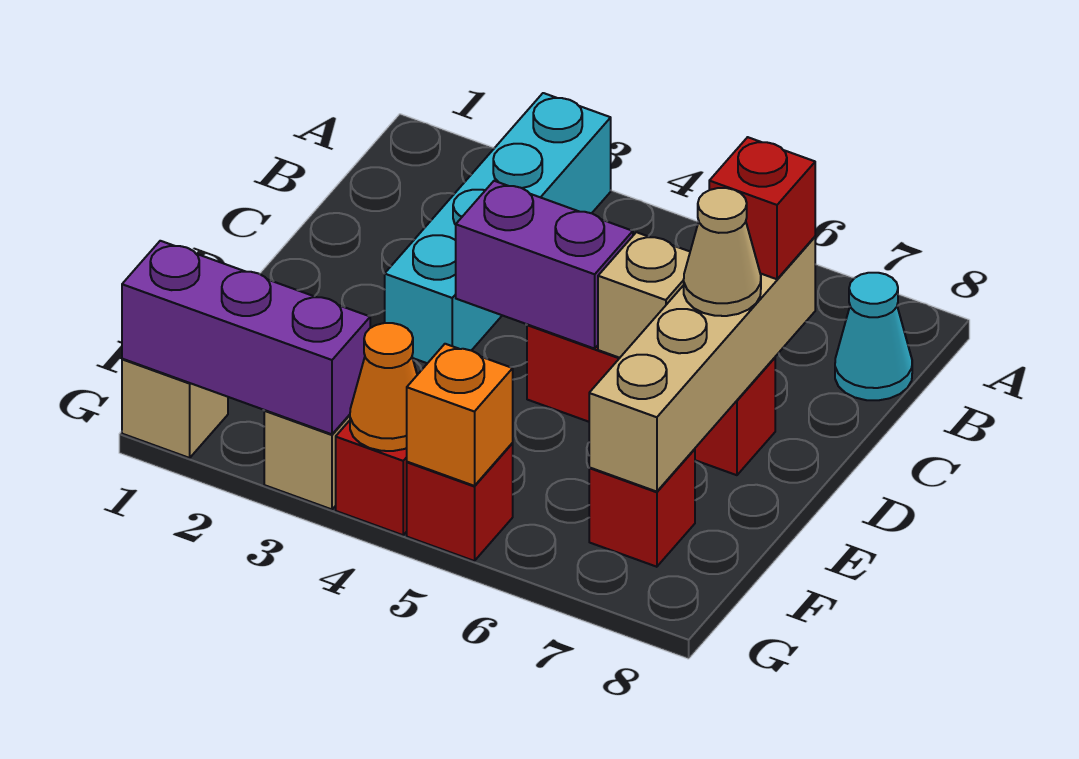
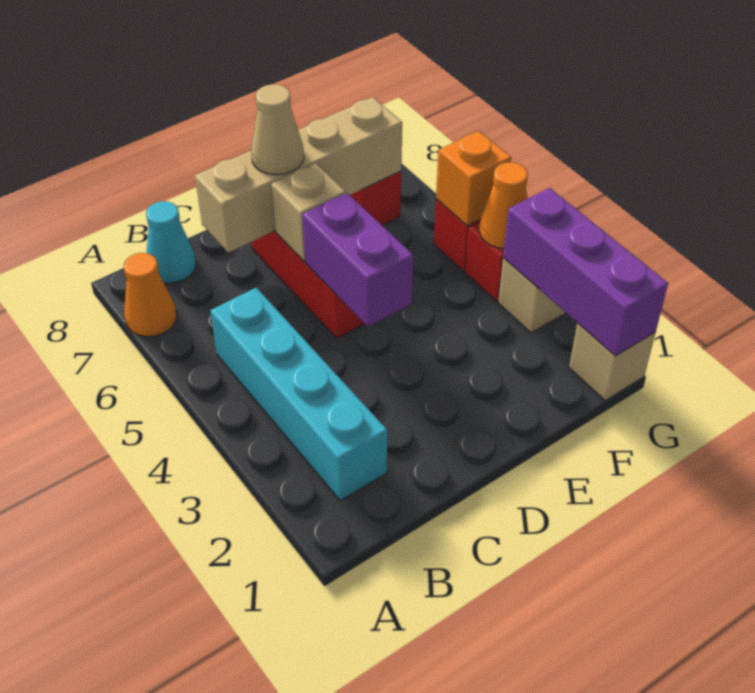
cyan 1x4 brick [385,93,611,363] -> cyan 1x4 brick turned to [210,288,387,501]
none -> orange 1x1 cone [124,253,177,337]
red 1x1 brick [709,137,815,279] -> none

